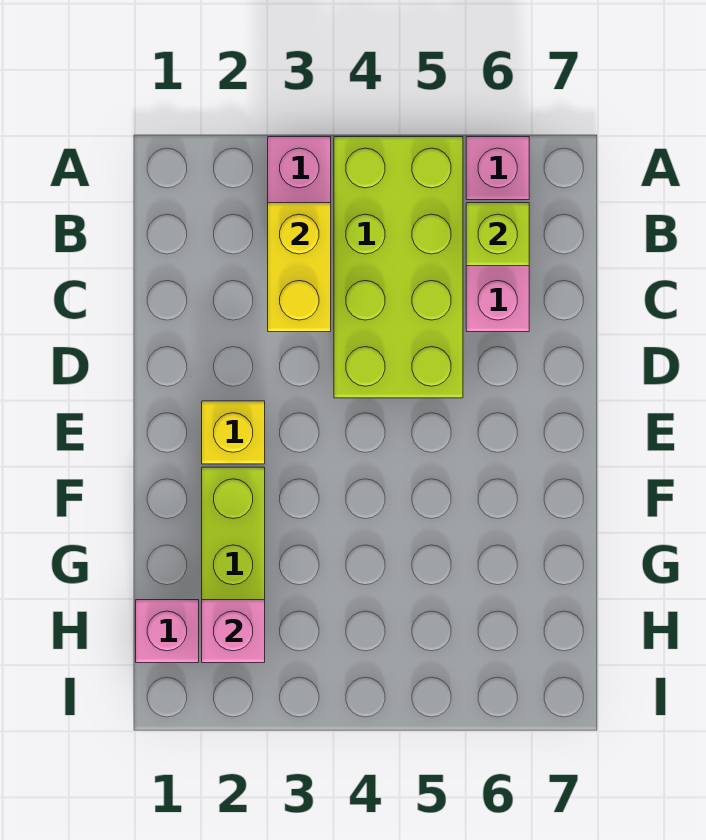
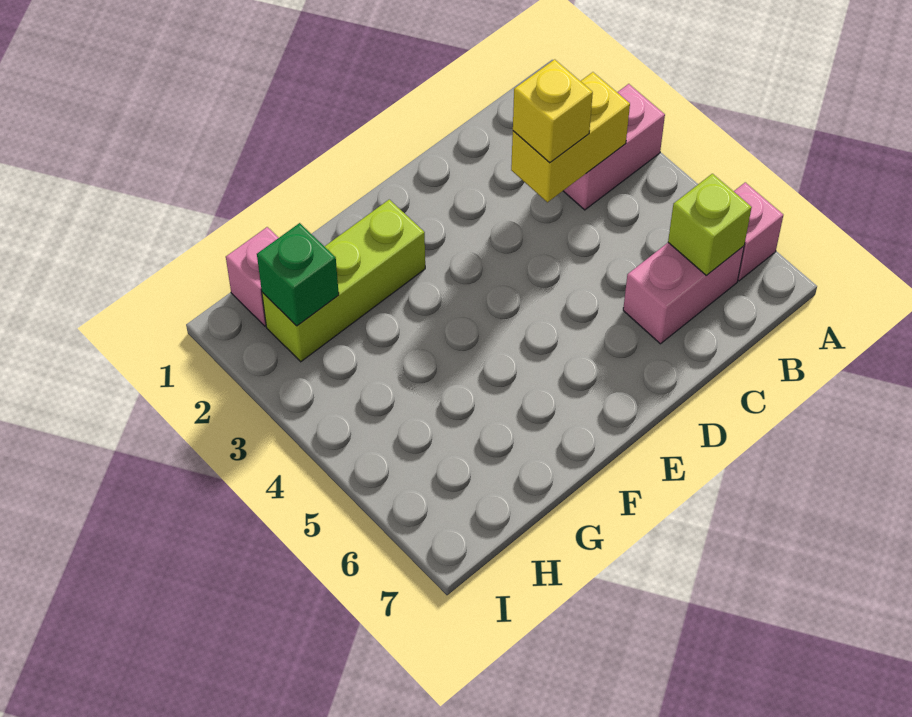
lime 2x4 brick [334,137,463,398] -> none
yellow 1x1 brick [202,401,265,464] -> yellow 1x1 brick moved to [513,59,593,163]
pink 1x1 brick [202,600,265,663] -> green 1x1 brick [257,223,339,326]

